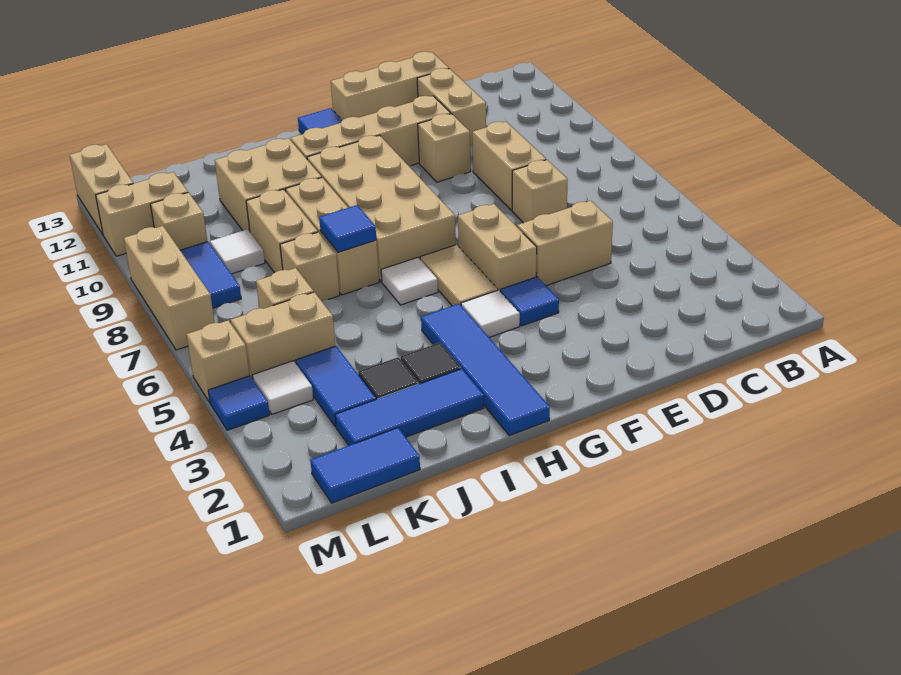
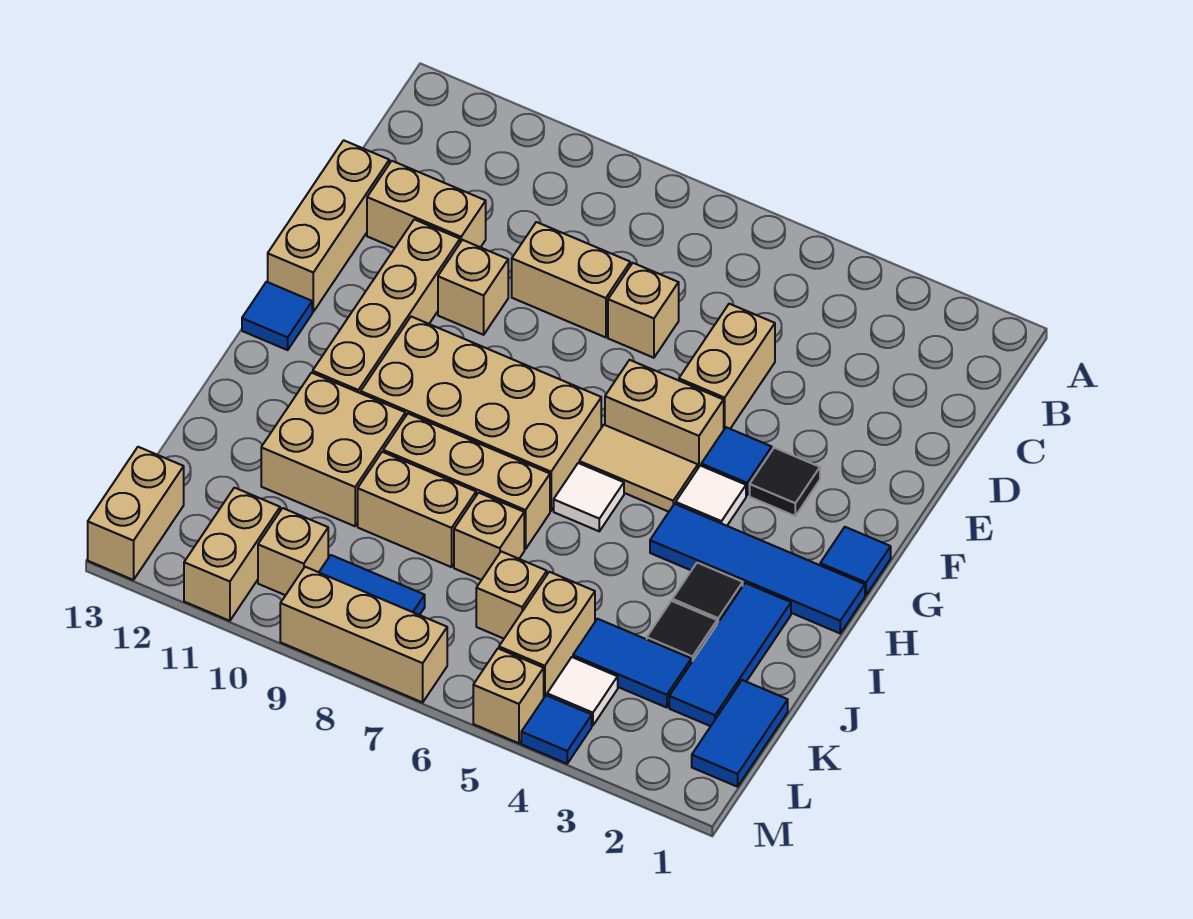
none -> black 1x1 tile [750,448,820,516]
blue 1x1 tile [319,205,376,252] -> blue 1x1 tile moved to [820,527,891,595]
white 1x1 tile [210,229,265,274] -> none
tan 1x2 brick [70,144,133,234] -> tan 1x2 brick turned to [88,447,184,580]

